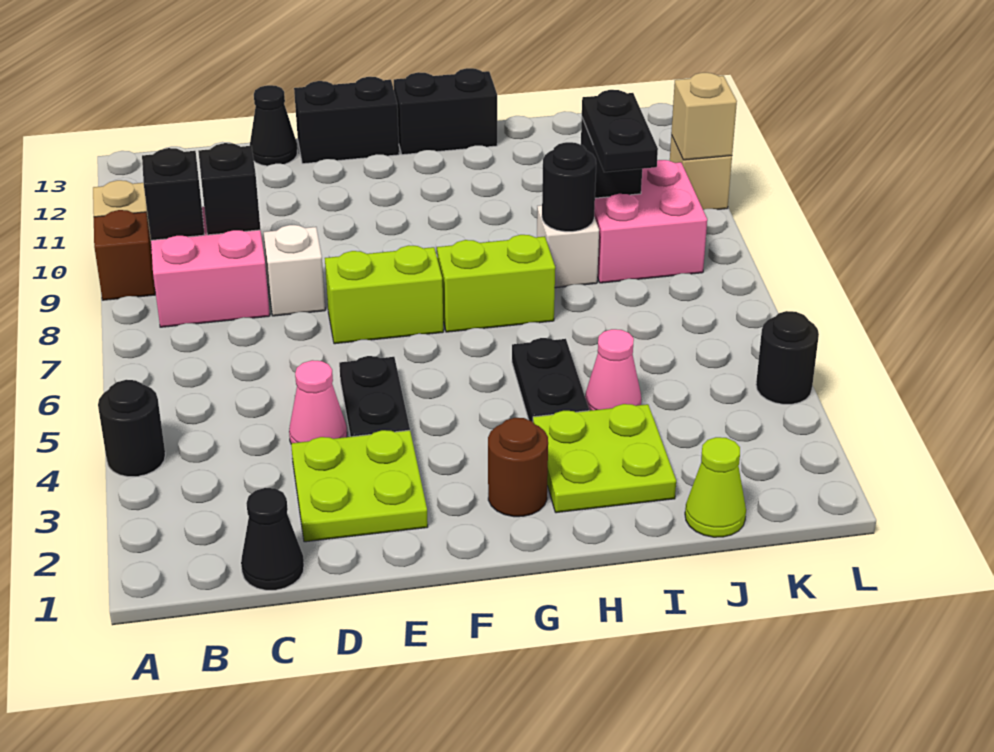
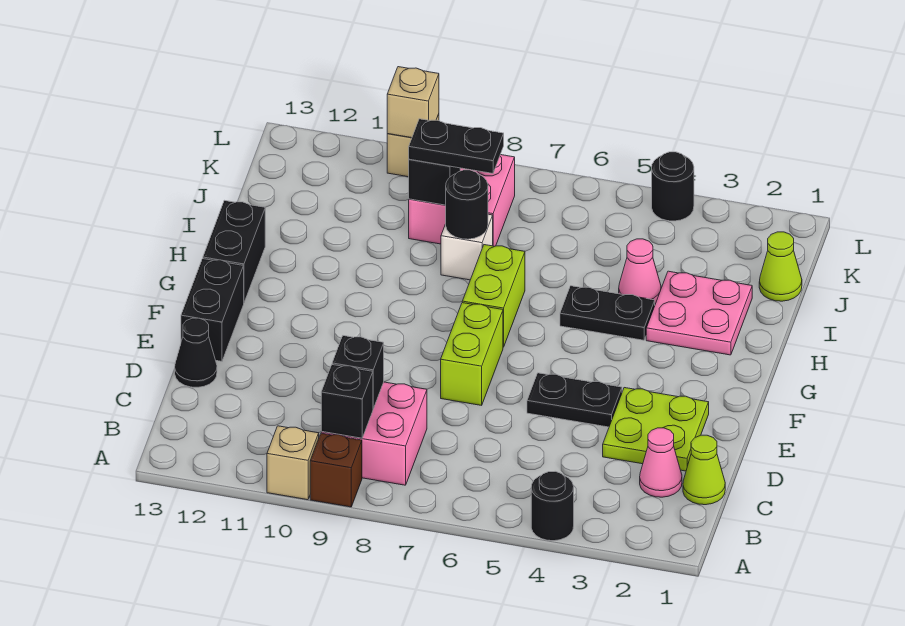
black 1x1 cone [241,488,304,590] -> lime 1x1 cone [683,435,725,505]
pink 1x1 cone [289,360,347,444] -> pink 1x1 cone moved to [640,428,682,497]
white 1x1 brick [264,225,325,316] -> none
brown 1x1 round brick [488,418,548,517] -> none
lime 2x2 plate [533,404,676,513] -> pink 2x2 plate [646,271,752,355]

